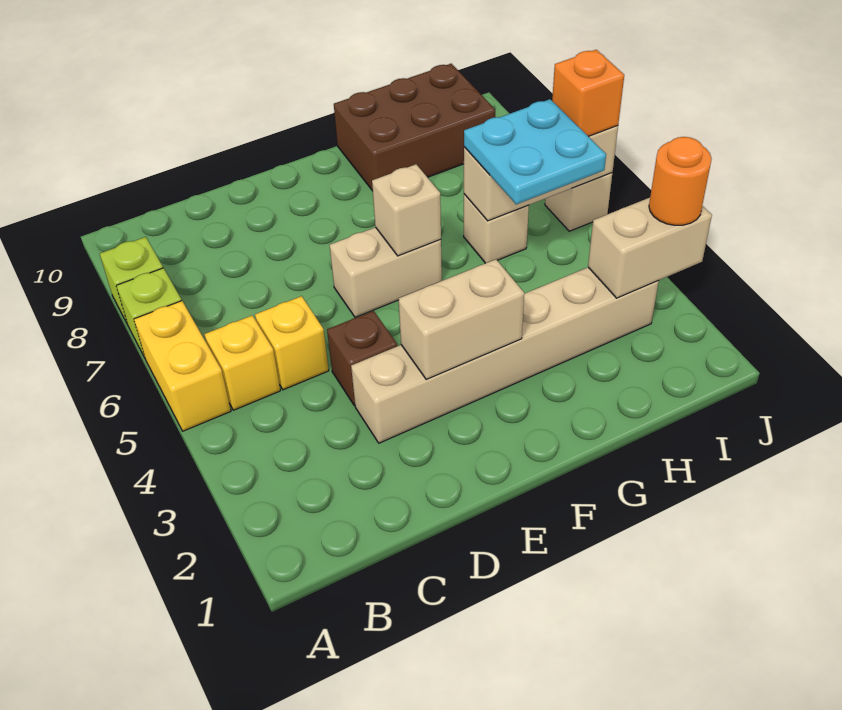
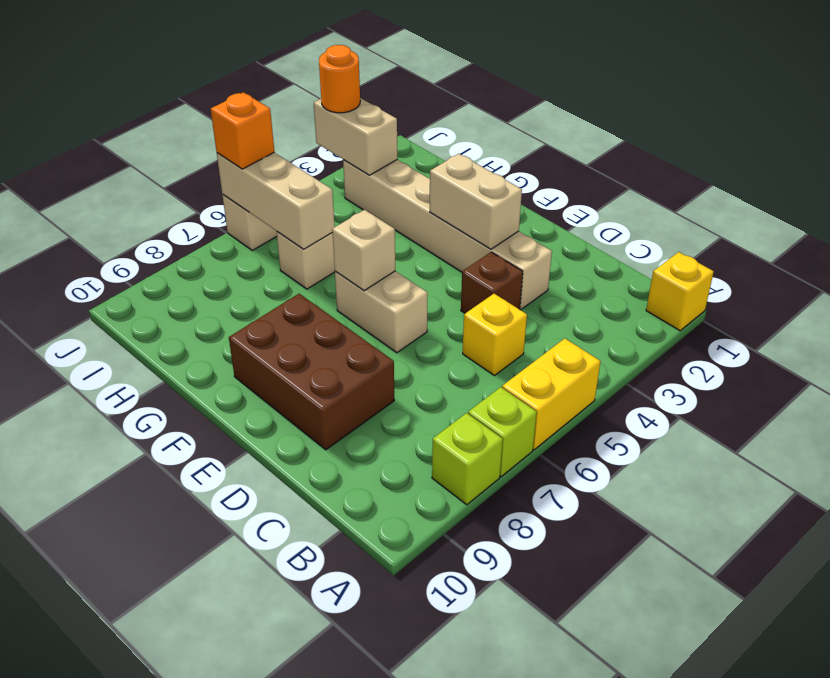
yellow 1x1 brick [204,316,280,410] -> yellow 1x1 brick moved to [646,252,714,331]
brown 2x3 brick [334,64,495,191] -> brown 2x3 brick moved to [229,294,394,450]
cyan 2x2 plate [464,99,606,204] -> none

